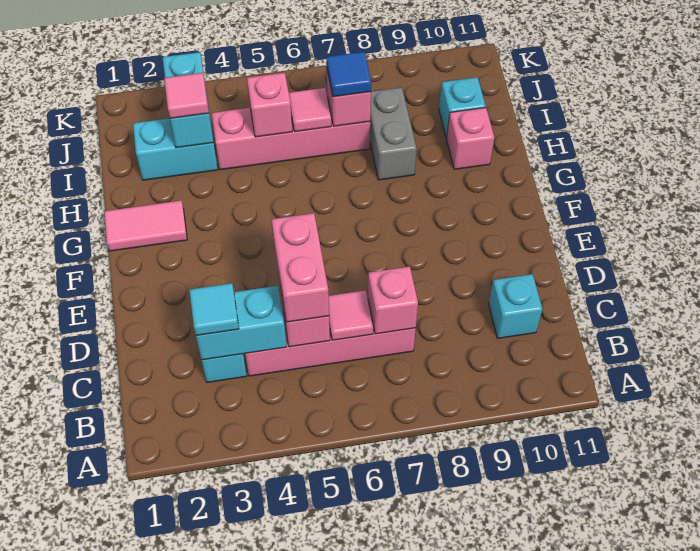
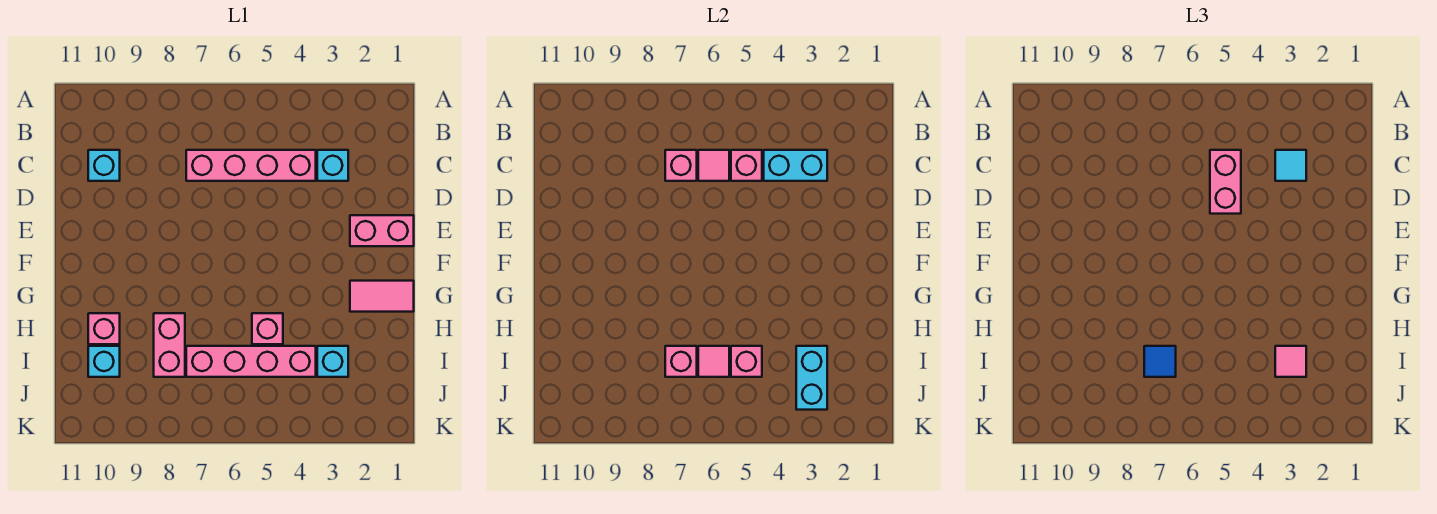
none -> pink 1x2 brick [350,215,414,246]
none -> pink 1x1 brick [252,313,283,344]
grey 1x2 brick [370,87,417,180] -> pink 1x2 brick [154,313,185,377]
cyan 1x2 brick [133,118,218,180] -> cyan 1x1 brick [317,346,348,377]

